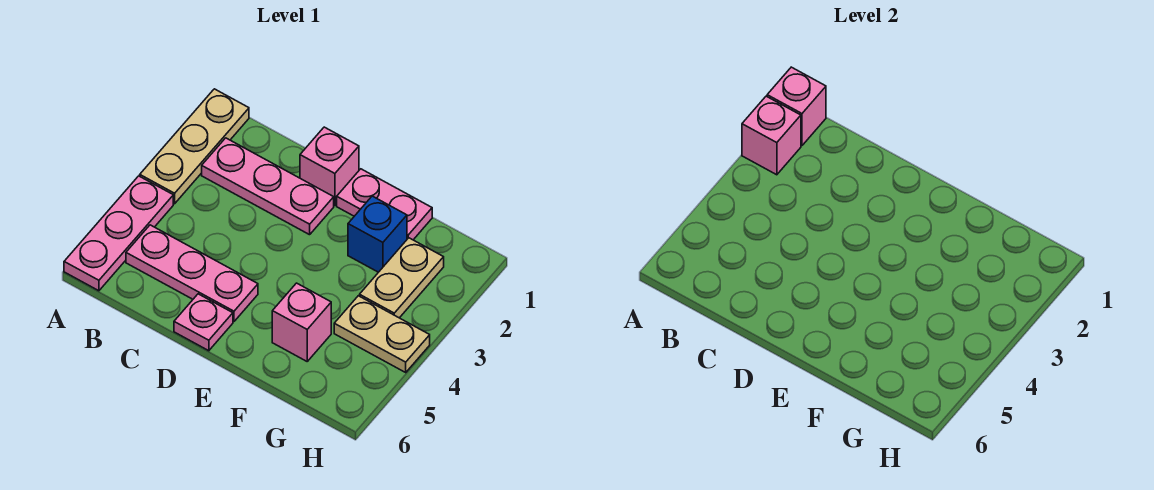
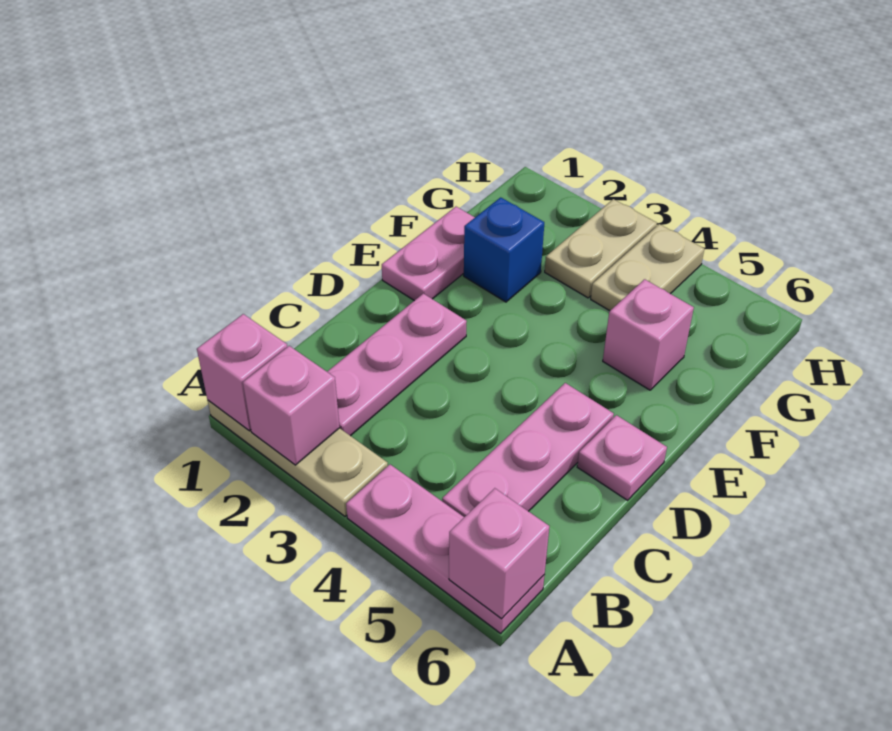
pink 1x1 brick [300,127,359,206] -> pink 1x1 brick moved to [449,488,549,619]
tan 1x2 plate [360,238,444,318] -> tan 1x2 plate turned to [545,199,657,298]

